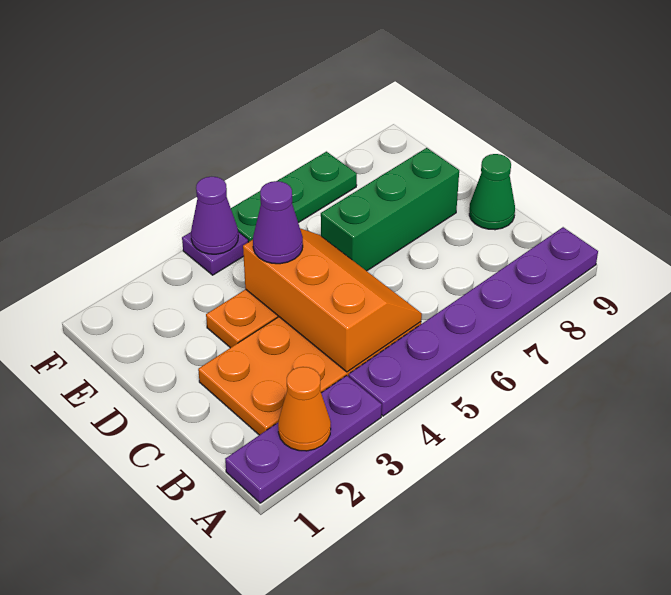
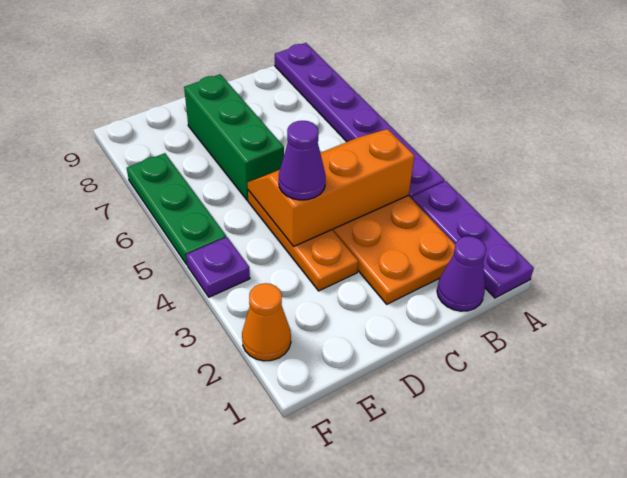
orange 1x1 cone [278,367,331,451] -> orange 1x1 cone moved to [242,283,291,361]
green 1x1 cone [469,154,515,230] -> none
purple 1x1 cone [191,177,238,254] -> purple 1x1 cone moved to [437,236,486,311]

